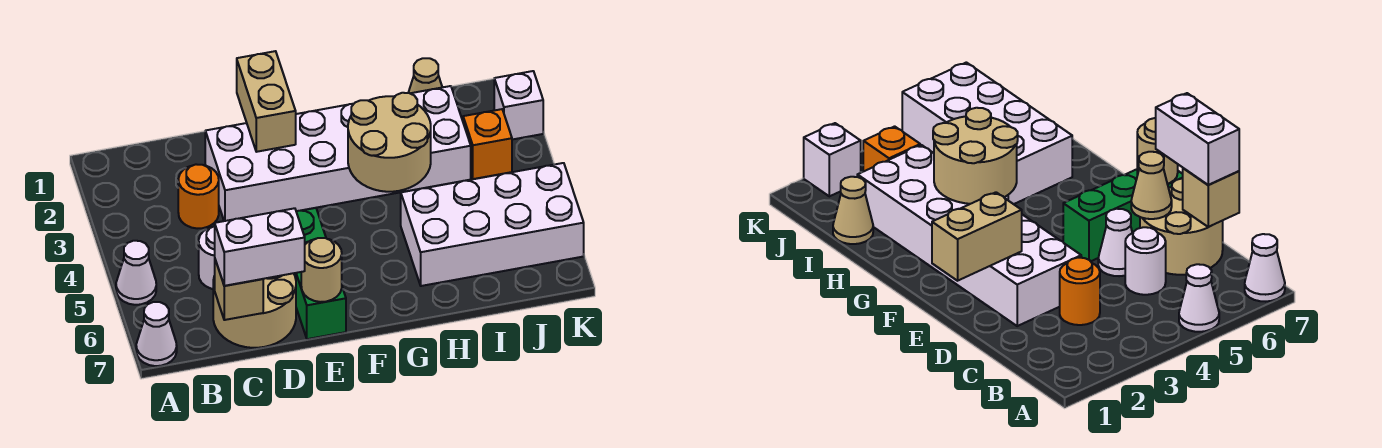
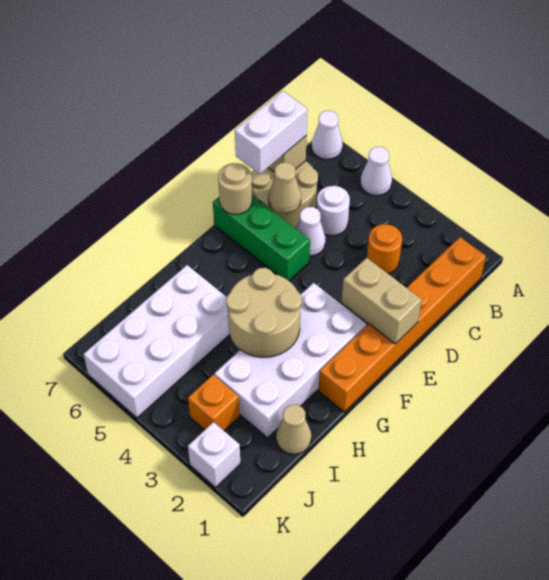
none -> orange 1x6 brick [319,237,486,412]
white 2x6 brick [205,86,471,221] -> white 2x4 brick [214,283,366,438]

